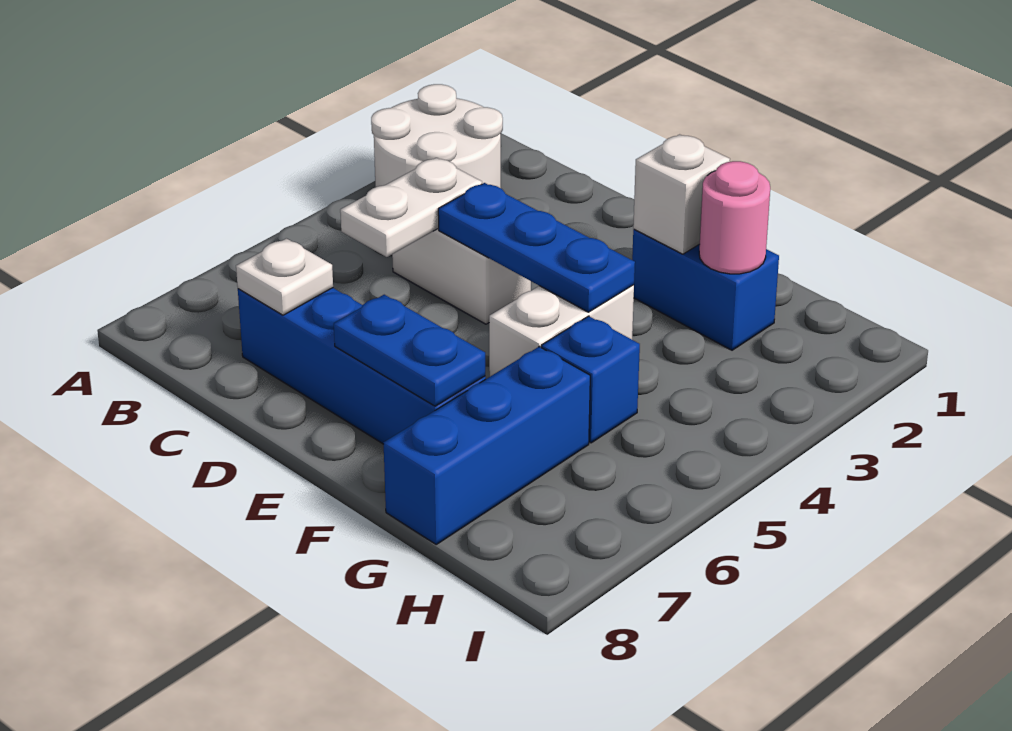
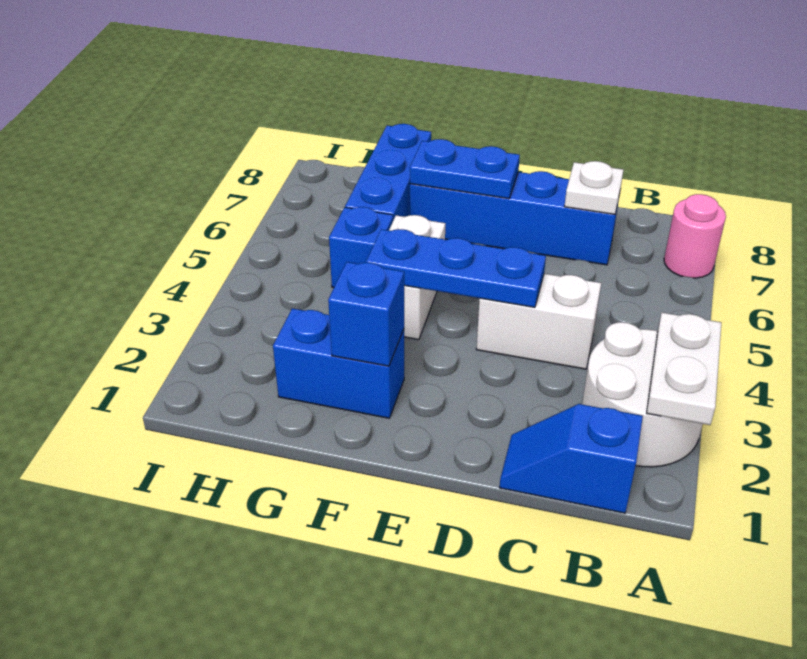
none -> blue 1x2 slope [500,404,643,513]
white 1x2 plate [340,158,482,257] -> white 1x2 plate moved to [647,313,721,425]
white 1x1 brick [633,134,730,254] -> blue 1x1 brick [328,262,404,366]
pink 1x1 round brick [699,161,770,274] -> pink 1x1 round brick moved to [664,194,726,278]

